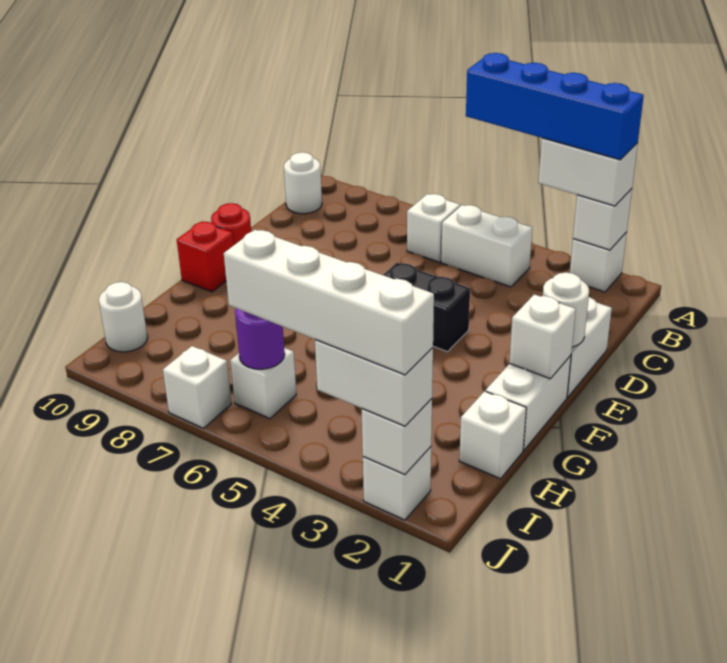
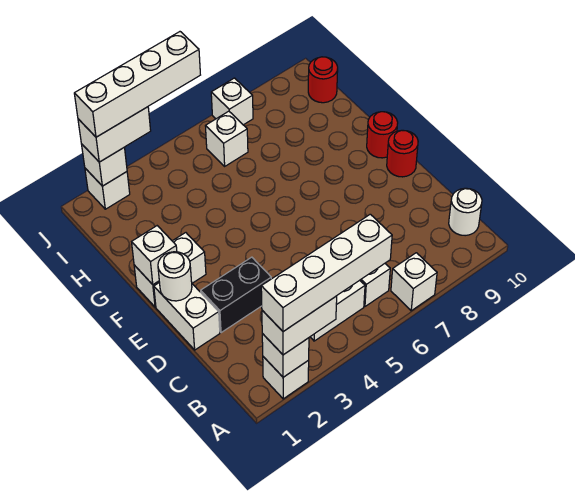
blue 1x4 brick [466,53,644,160] -> white 1x4 brick [261,214,392,332]
black 1x2 brick [383,263,470,352] -> black 1x2 brick moved to [201,257,271,333]
white 1x2 brick [486,356,571,450] -> white 1x2 brick turned to [134,233,206,307]
red 1x1 brick [177,221,234,292] -> red 1x1 round brick [367,112,398,158]
white 1x1 brick [459,391,526,479] -> white 1x1 brick moved to [391,253,437,311]
purple 1x1 round brick [235,308,285,369] -> none
white 1x1 round brick [99,282,148,352] -> red 1x1 round brick [308,57,338,103]

